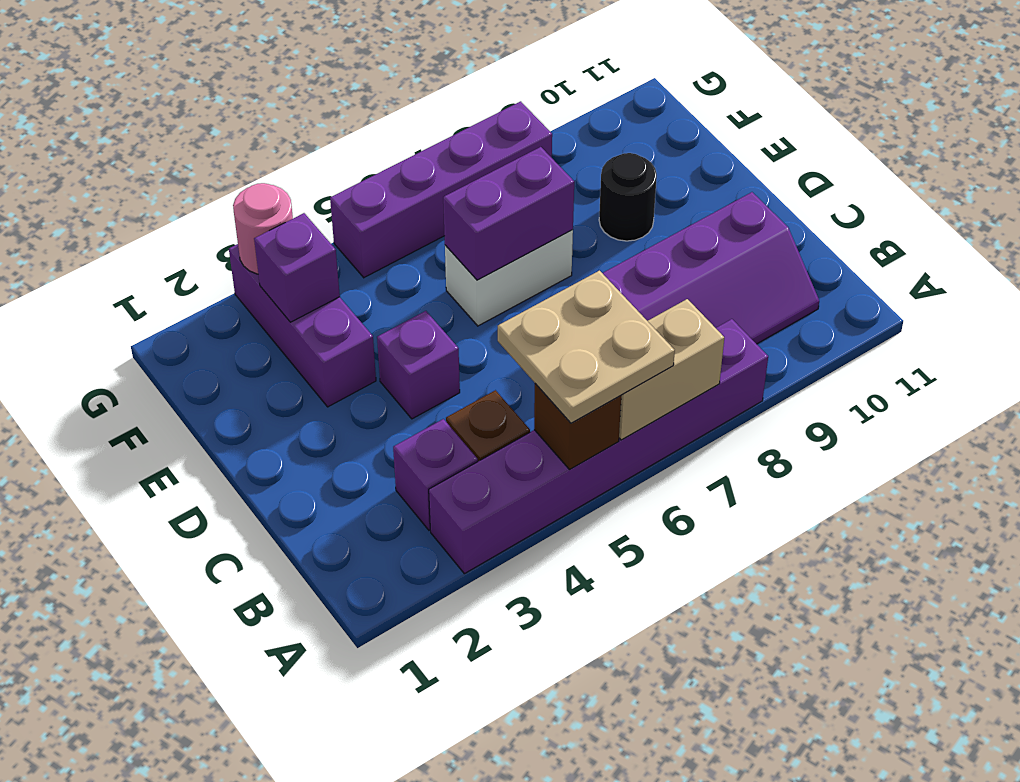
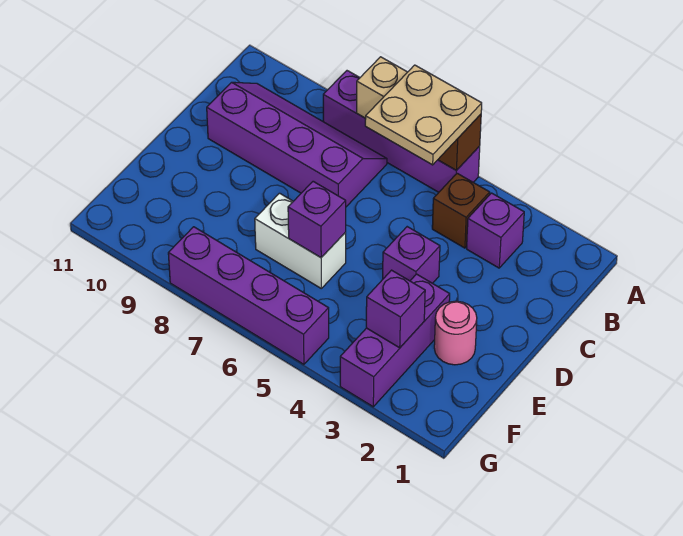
purple 1x6 brick [429,319,768,574] -> purple 1x4 brick [323,71,480,192]
purple 1x2 brick [443,147,574,280] -> purple 1x1 brick [288,181,346,257]
black 1x1 round brick [599,153,657,241] -> none
pink 1x1 round brick [233,183,293,274] -> pink 1x1 round brick moved to [434,301,477,365]

